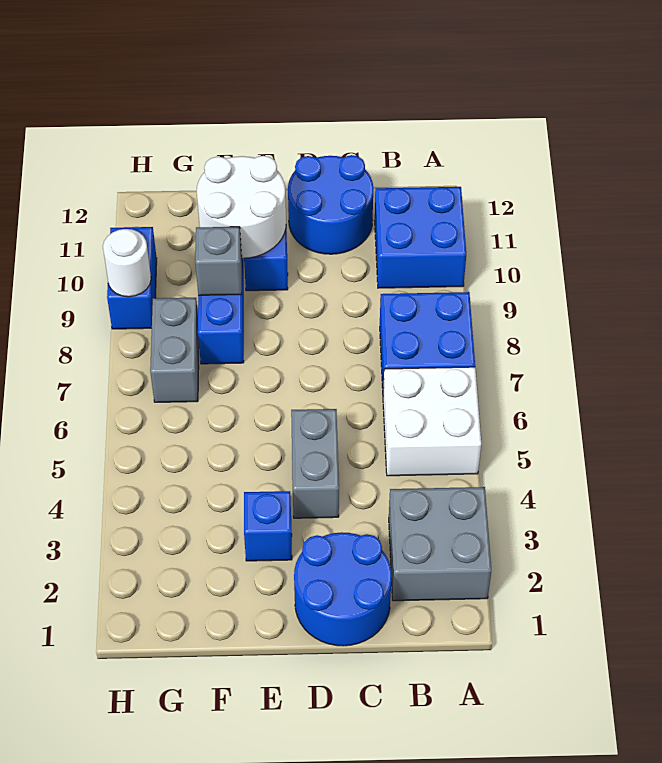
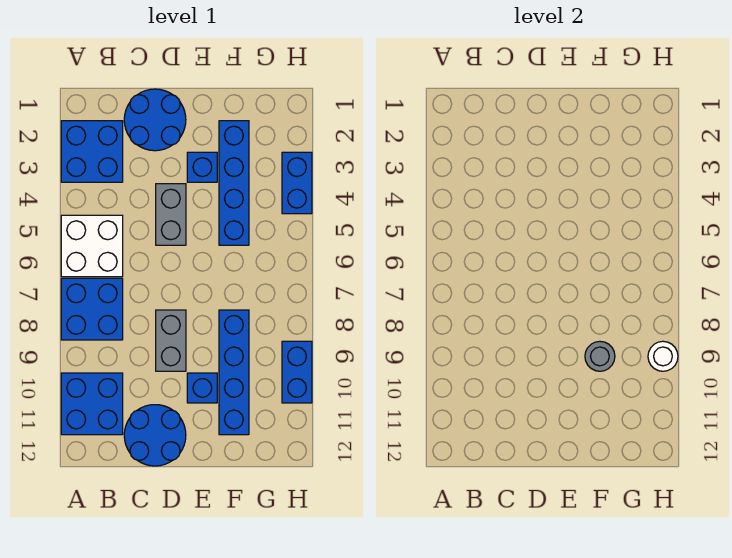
grey 2x2 brick [389,487,491,601] -> blue 2x2 brick [61,121,123,182]
white 2x2 round brick [197,156,286,258] -> none
none -> blue 1x4 brick [219,121,249,245]
grey 1x1 brick [195,227,242,295] -> grey 1x1 round brick [585,341,615,371]
grey 1x2 brick [150,298,199,402] -> grey 1x2 brick moved to [156,310,186,371]
none -> blue 1x2 brick [282,152,312,214]

